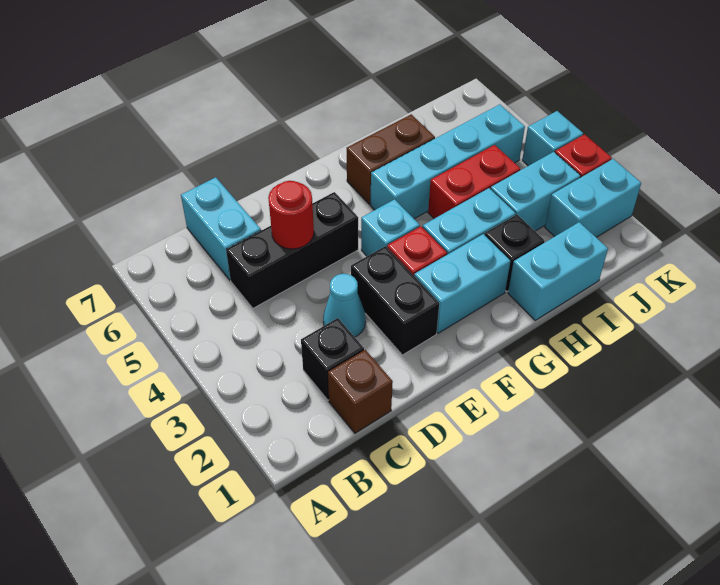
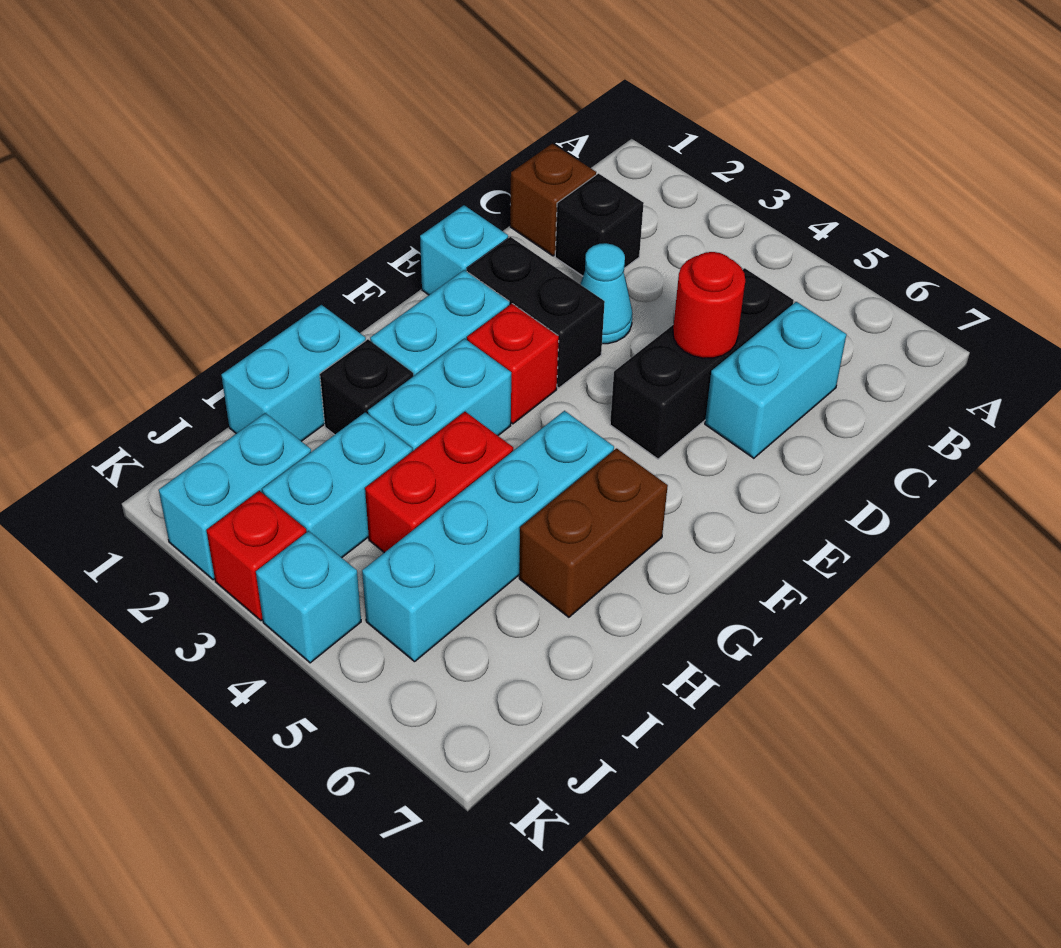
cyan 1x2 brick [181,177,261,280] -> cyan 1x2 brick turned to [705,302,847,458]
cyan 1x1 brick [361,199,420,256] -> cyan 1x1 brick moved to [420,205,508,295]

